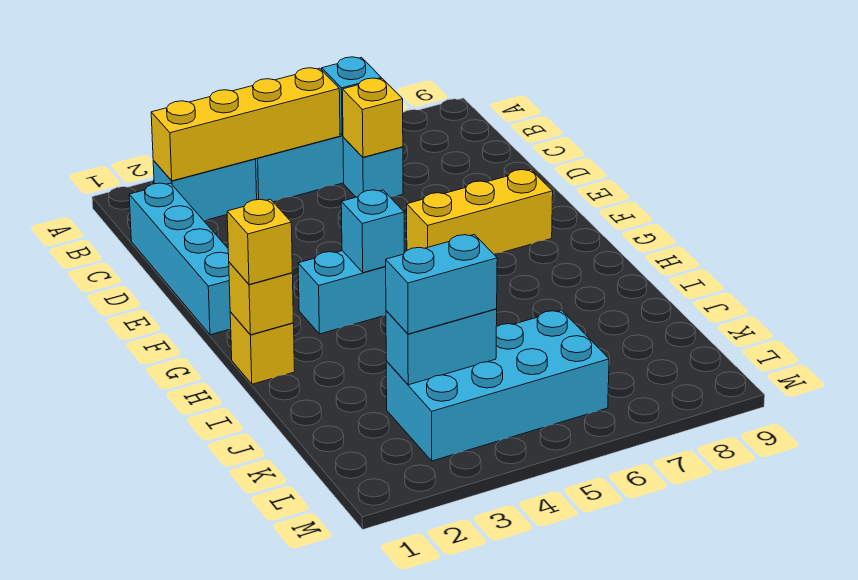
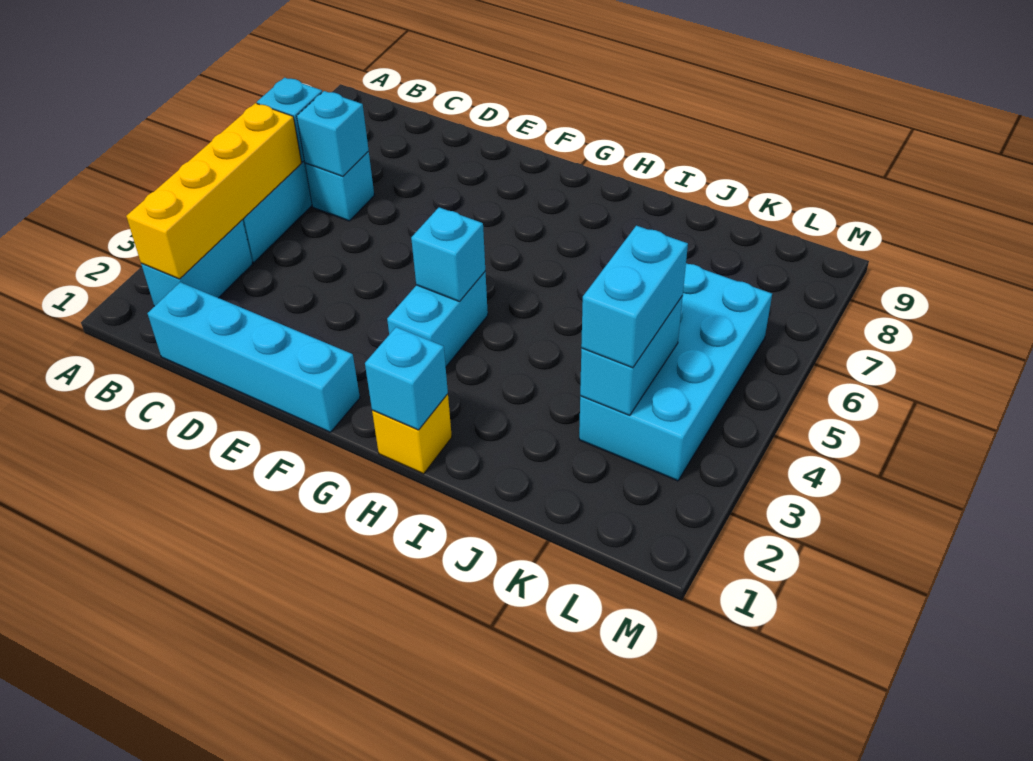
yellow 1x1 brick [342,78,403,157] -> cyan 1x1 brick [297,91,369,176]
yellow 1x3 brick [407,170,553,254] -> none
yellow 1x1 brick [229,262,294,335] -> cyan 1x1 brick [365,327,448,430]
yellow 1x1 brick [227,199,292,285] -> none

